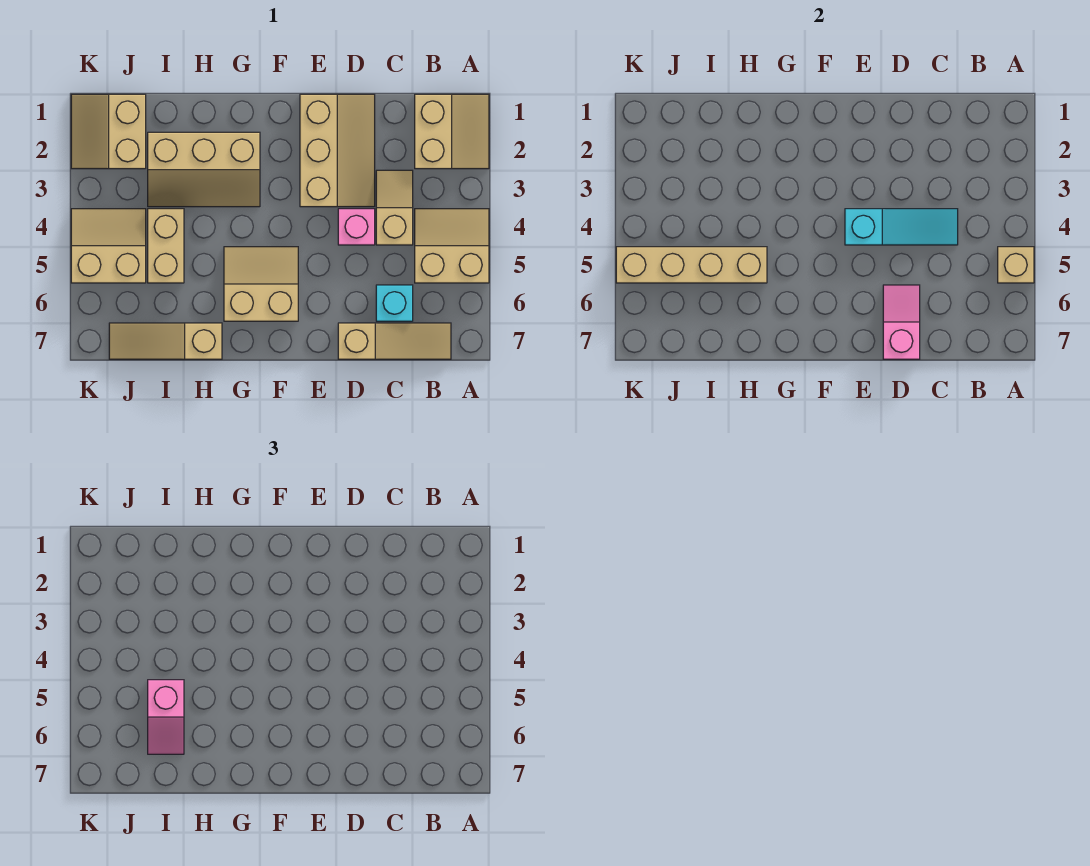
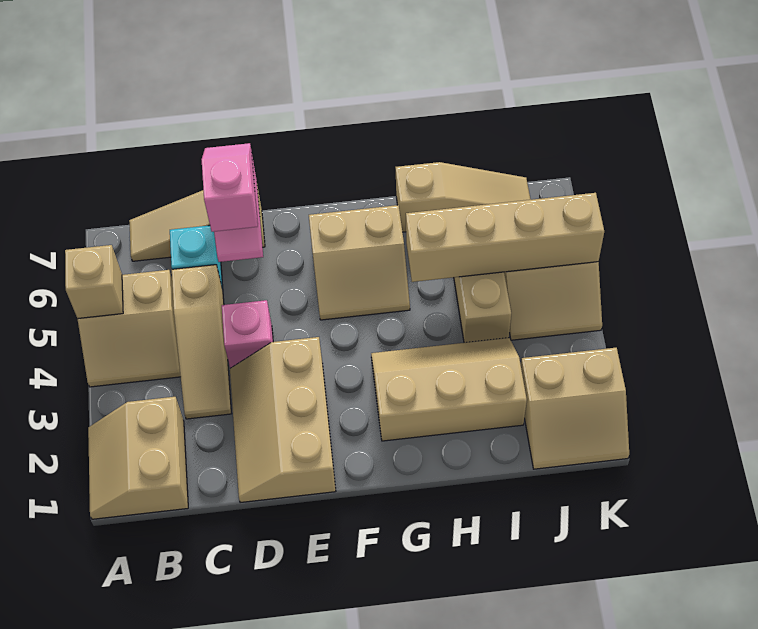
tan 1x2 slope [376,170,413,245] -> tan 1x3 slope [172,265,231,419]
cyan 1x3 slope [845,209,958,245] -> none
pink 1x2 slope [148,680,184,754] -> pink 1x2 slope moved to [201,143,258,232]
tan 2x2 slope [71,94,146,169] -> tan 2x2 slope turned to [521,348,629,469]

